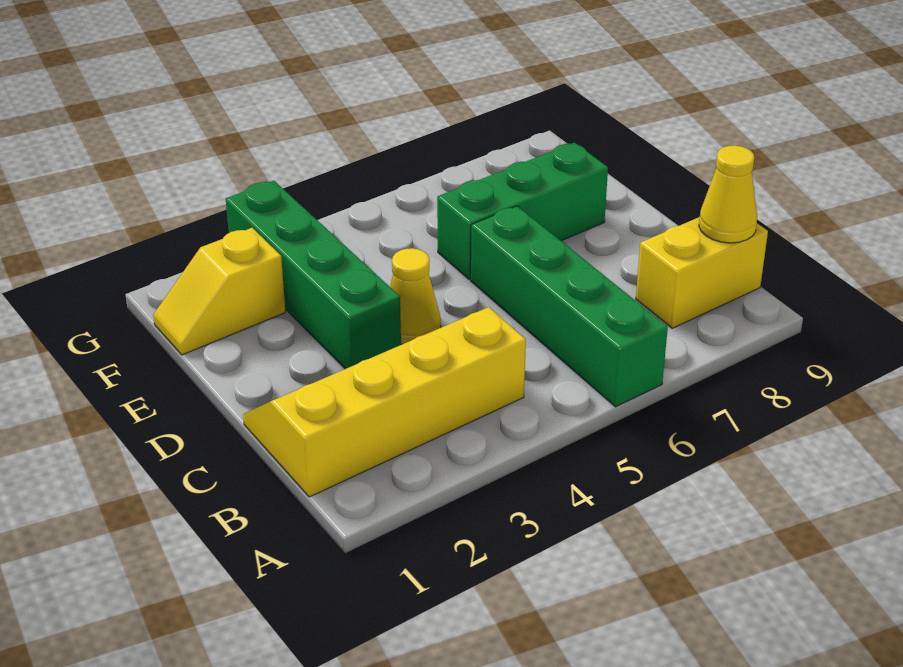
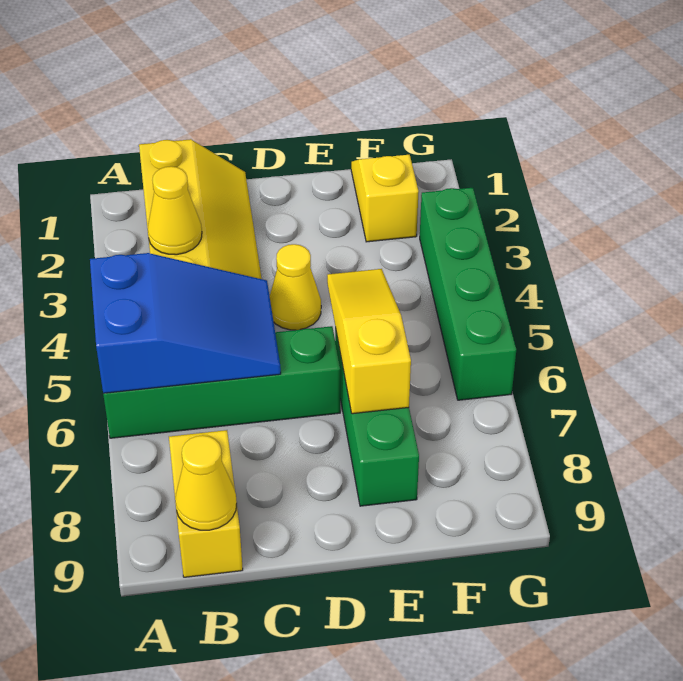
none -> blue 2x3 slope [90,253,281,394]
none -> yellow 1x1 cone [148,166,202,255]
green 1x4 brick [226,181,401,369] -> green 1x4 brick turned to [420,188,516,400]
none -> yellow 1x3 slope [327,269,411,414]

